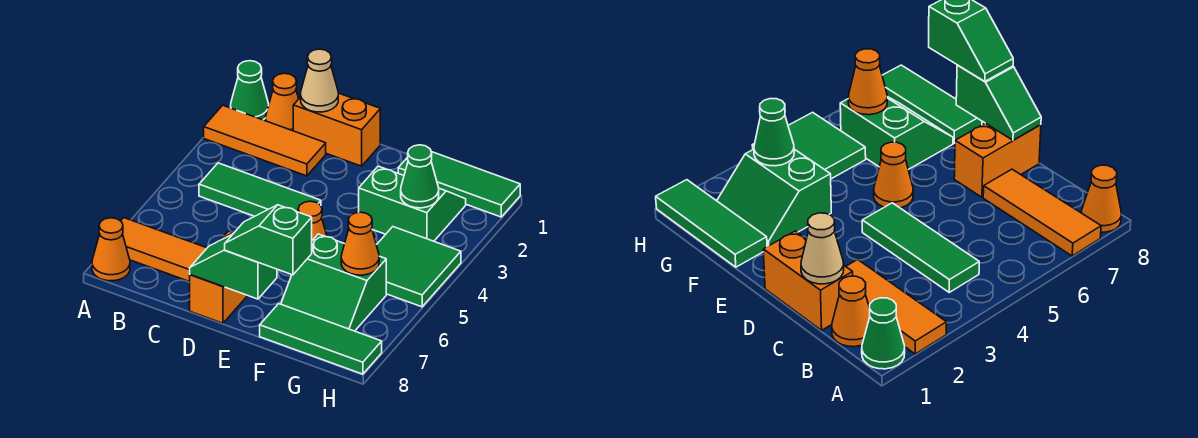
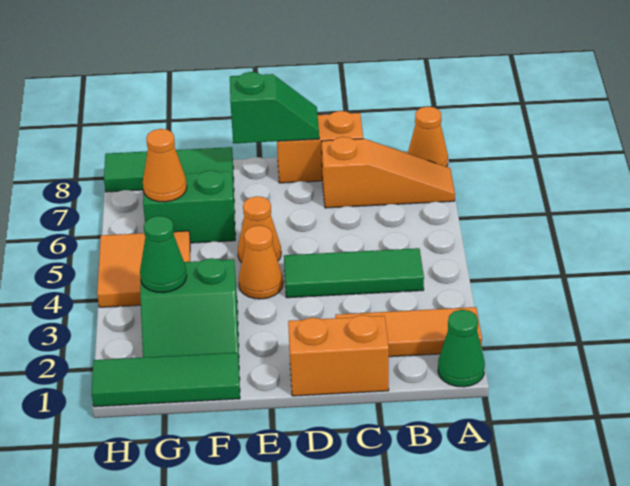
orange 1x3 tile [121,218,207,282] -> orange 1x3 slope [322,137,455,208]
orange 1x1 cone [266,73,299,131] -> orange 1x1 cone moved to [239,226,283,299]
tan 1x1 cone [301,49,338,112] -> none
orange 1x2 brick [190,231,247,323] -> orange 1x2 brick turned to [277,111,363,183]
green 1x2 slope [225,205,312,275] -> none
green 2x2 tile [377,227,461,307] -> orange 2x2 tile [97,231,190,307]

